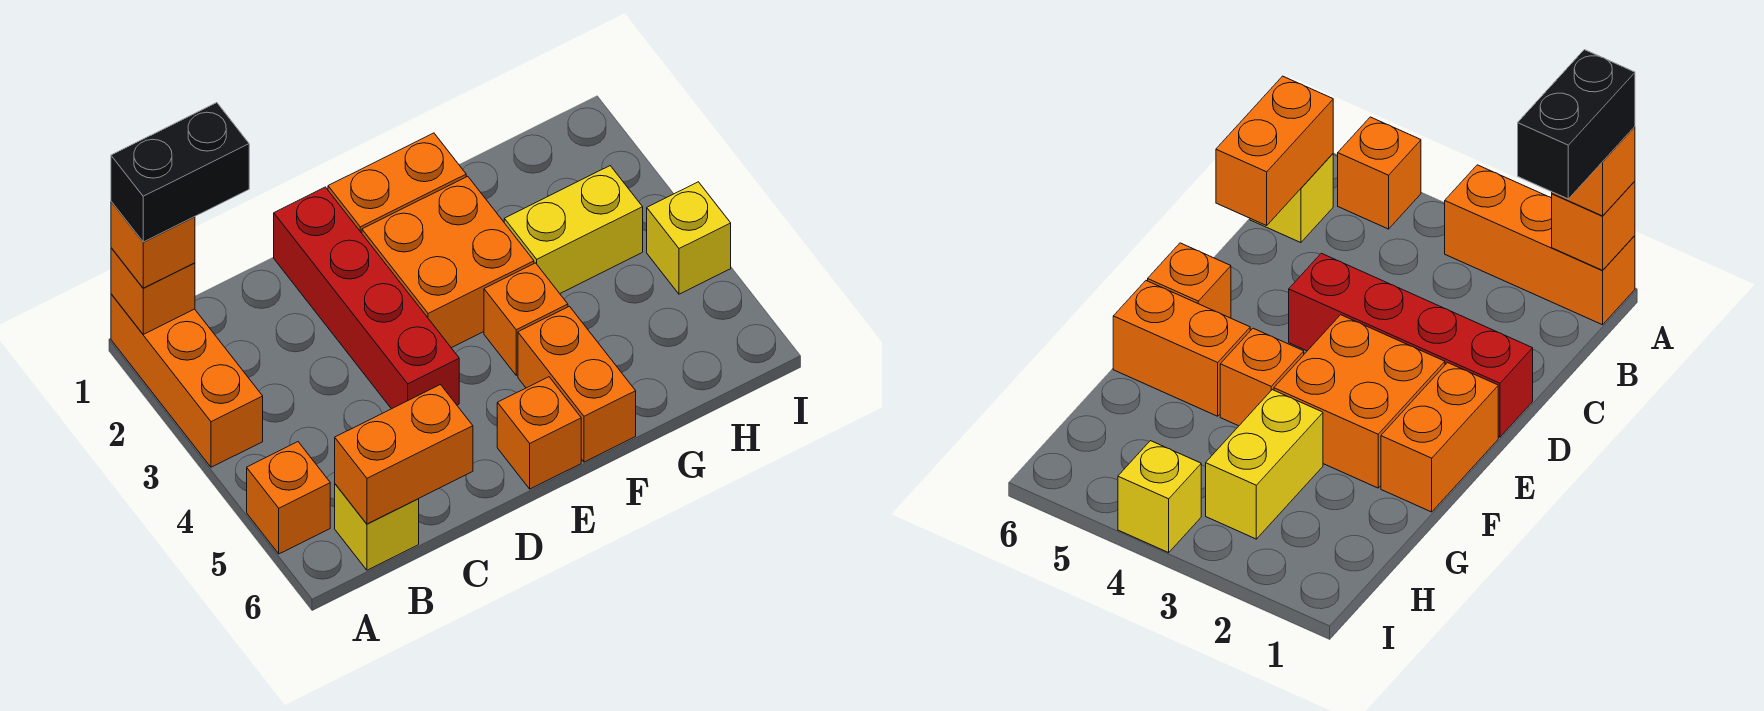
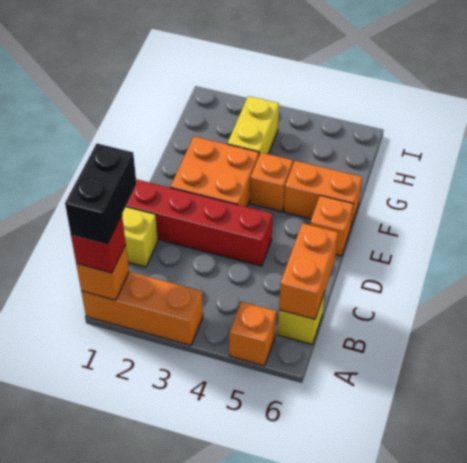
orange 1x1 brick [111,202,195,288] -> red 1x1 brick [71,215,126,273]
orange 1x2 brick [328,133,466,233] -> none
yellow 1x1 brick [647,182,731,294] -> yellow 1x1 brick moved to [122,207,158,267]

